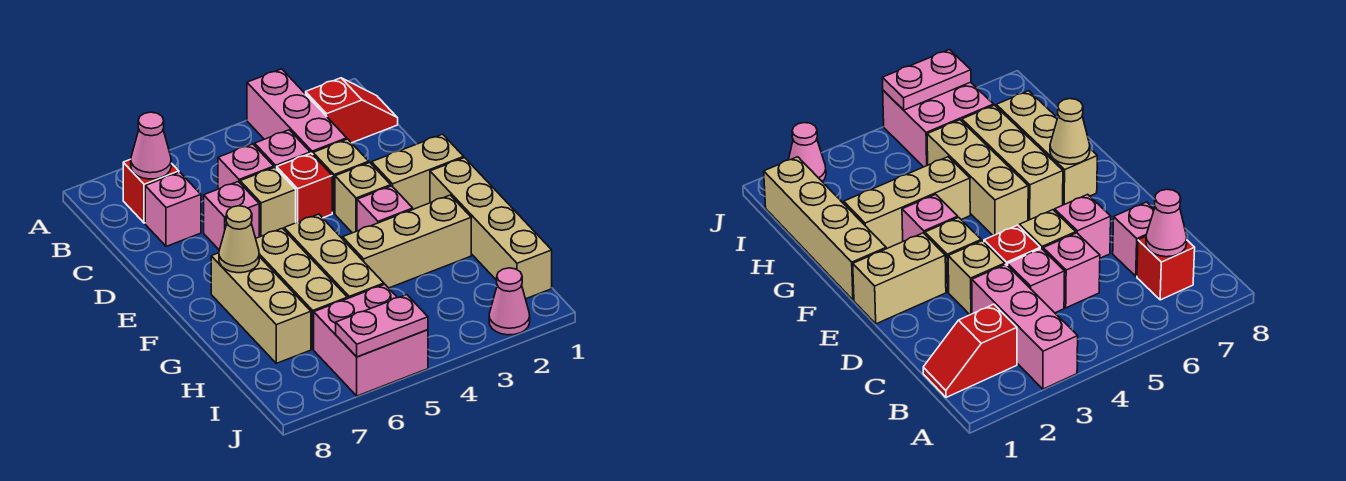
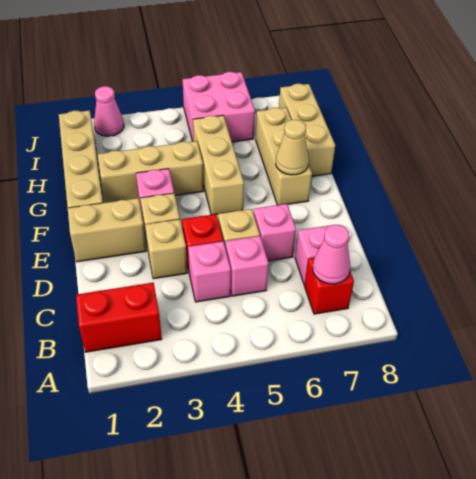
pink 1x3 brick [247,69,347,154] -> none
red 1x2 slope [306,78,398,143] -> red 1x2 brick [76,283,162,352]
tan 1x3 brick [256,228,347,349] -> tan 1x3 brick moved to [279,84,335,176]
pink 1x2 plate [336,295,428,357] -> none

